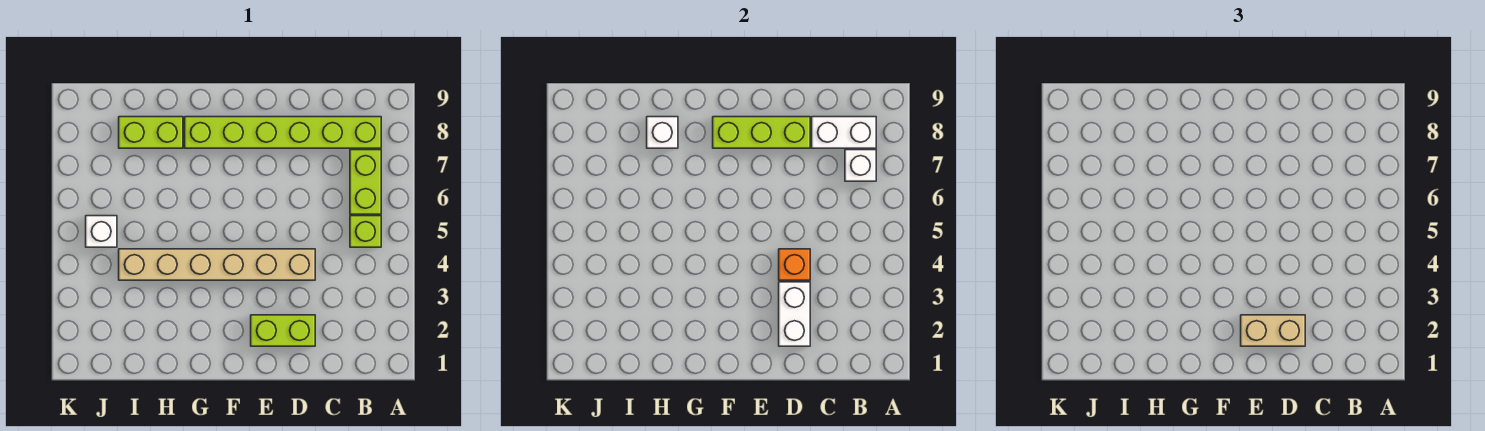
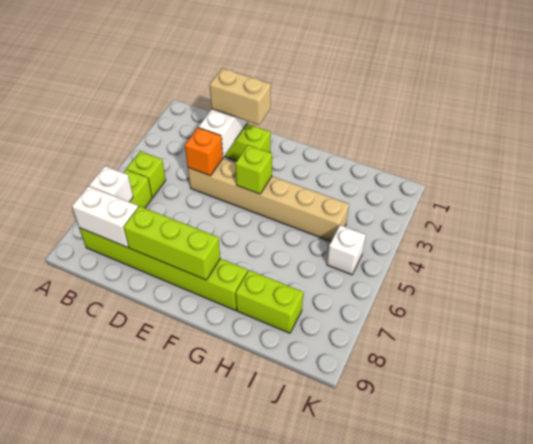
none -> lime 1x1 brick [235,145,272,194]
white 1x1 brick [647,117,678,148] -> none

